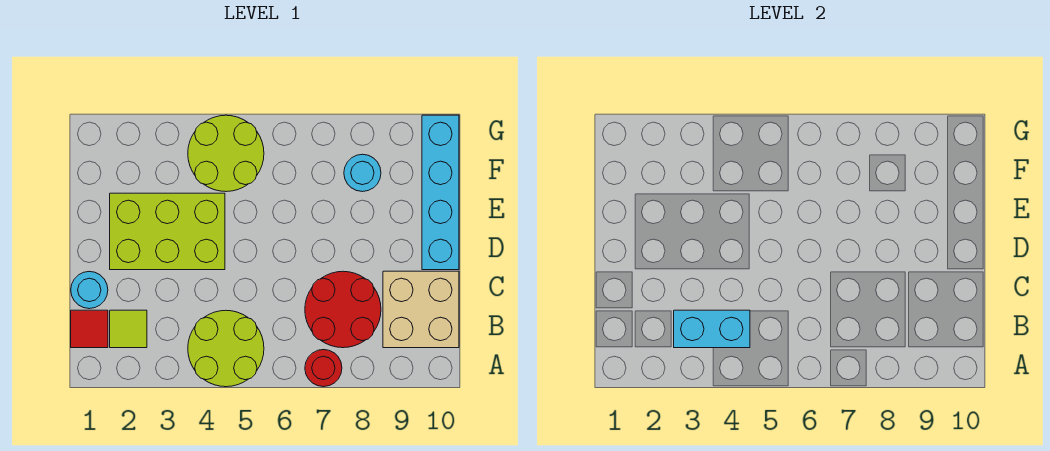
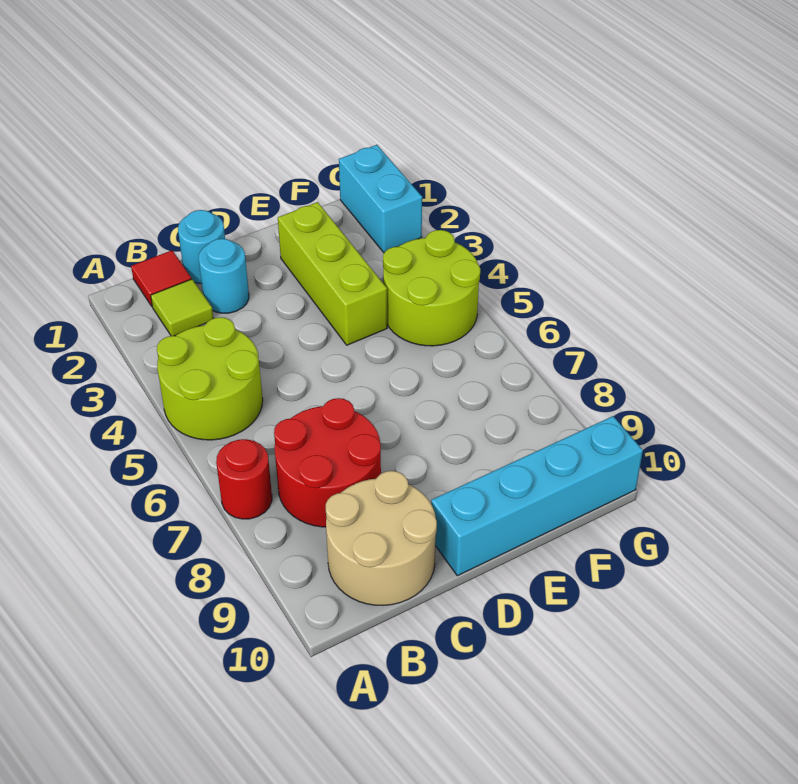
cyan 1x2 brick [674,310,750,348] -> cyan 1x2 brick moved to [339,145,422,252]
tan 2x2 brick [383,271,459,348] -> tan 2x2 round brick [326,471,437,605]
lime 2x3 brick [110,193,225,270] -> lime 1x3 brick [278,202,387,345]
cyan 1x1 round brick [344,154,381,192] -> cyan 1x1 round brick moved to [199,239,249,313]

